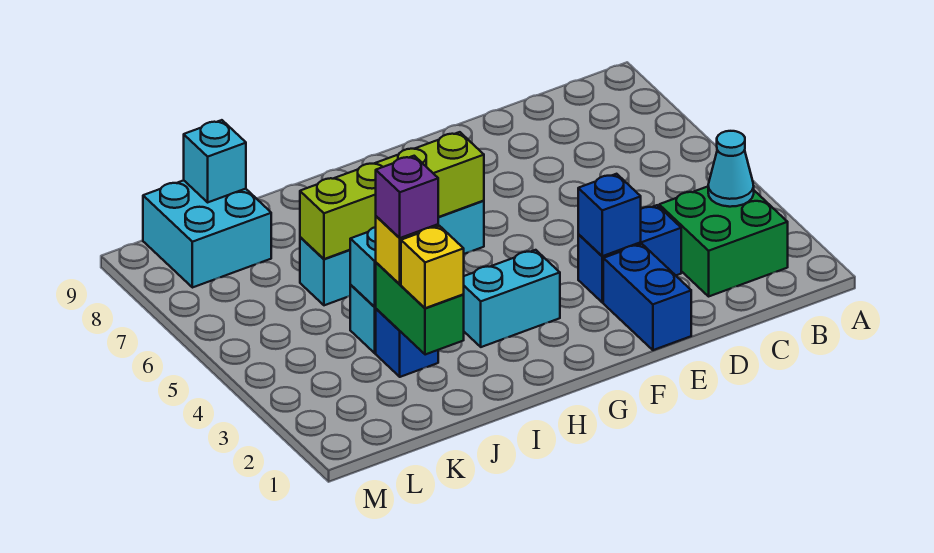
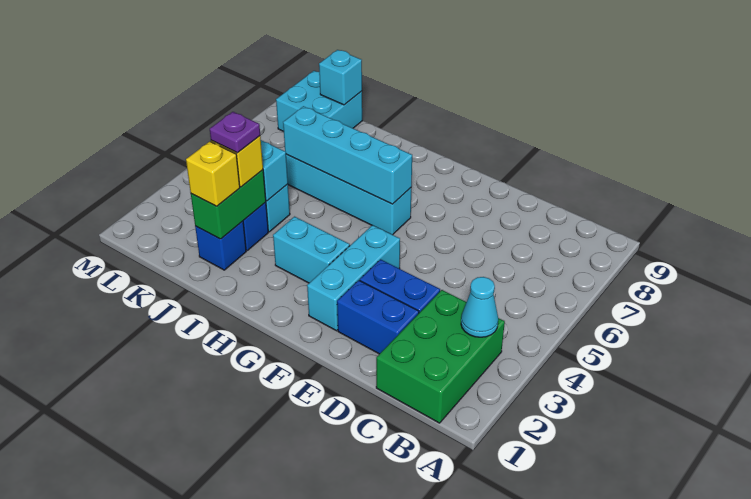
green 2x2 brick [659,187,788,296] -> green 2x3 brick [376,290,505,423]
blue 1x2 brick [603,244,691,350] -> blue 1x2 brick turned to [337,280,419,354]
blue 1x1 brick [578,174,641,256] -> blue 1x1 brick moved to [195,221,246,270]
none -> cyan 1x3 brick [307,225,400,331]
lime 1x4 brick [300,132,484,259] -> cyan 1x4 brick [283,106,412,204]
purple 1x1 brick [376,156,438,238] -> purple 1x1 plate [210,112,260,153]

